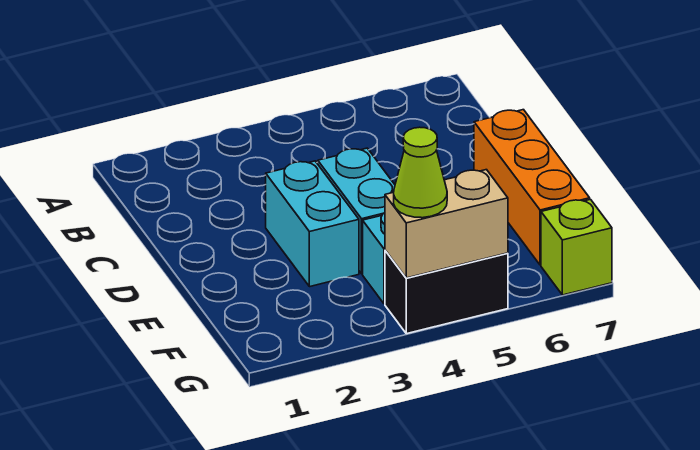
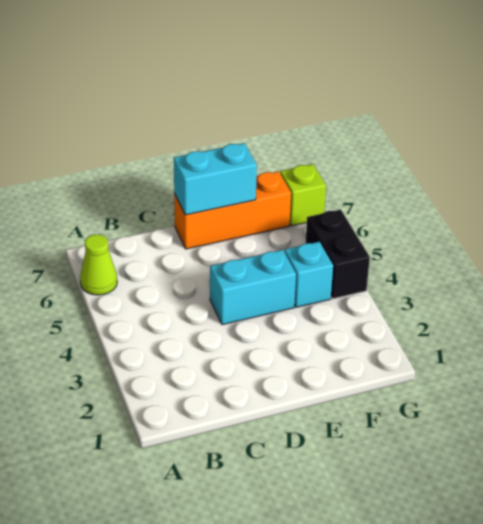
cyan 1x2 brick [266,161,359,287] -> cyan 1x2 brick moved to [174,143,257,215]
tan 1x2 brick [385,170,508,278] -> none
lime 1x1 cone [394,127,447,218] -> lime 1x1 cone moved to [80,234,117,295]

